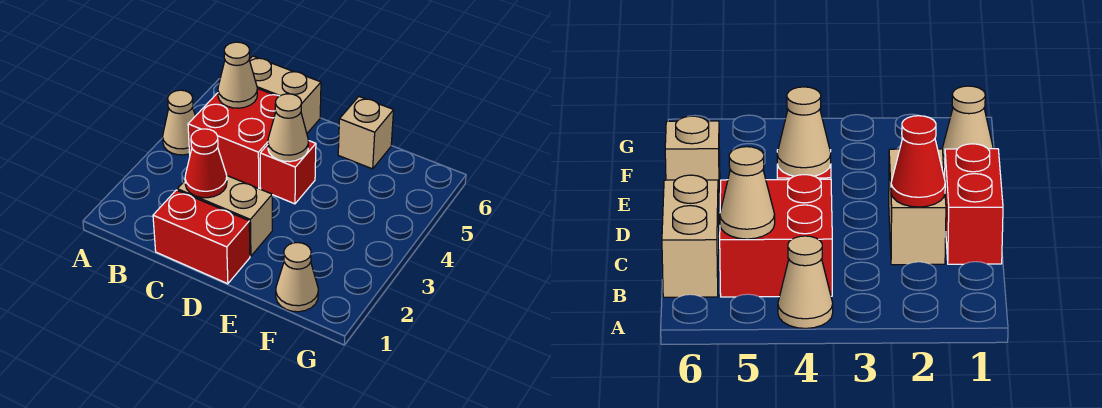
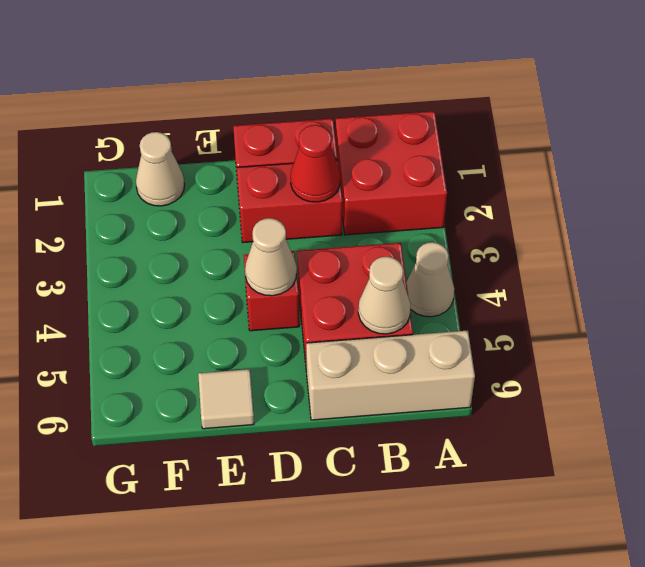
none -> red 2x2 brick [335,111,447,235]
tan 1x2 brick [249,56,321,133] -> tan 1x3 brick [306,330,475,420]
tan 1x2 brick [177,176,272,256] -> red 1x2 brick [237,160,343,243]
tan 1x1 brick [338,97,394,169] -> tan 1x1 tile [198,369,254,429]

